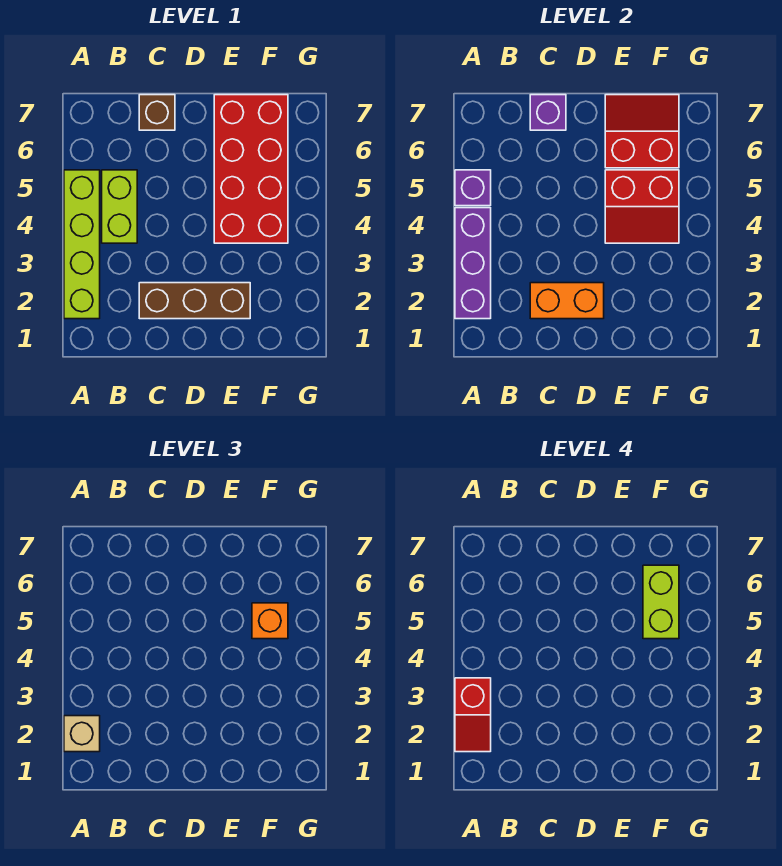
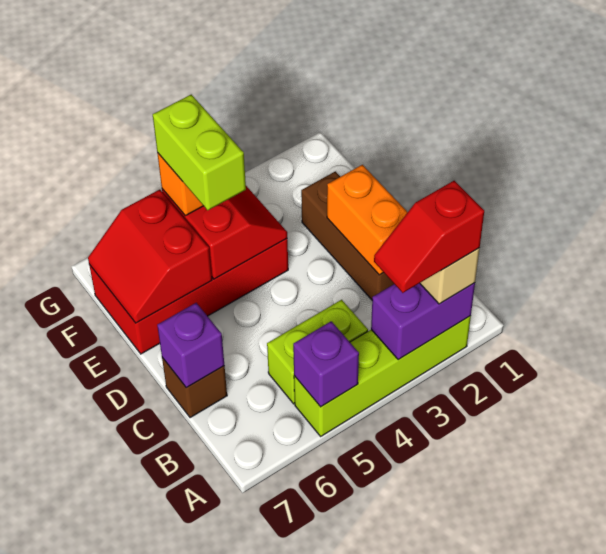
purple 1x3 brick [455,208,491,319] -> purple 1x2 brick [371,283,475,360]
red 1x2 slope [455,678,491,752] -> red 1x2 slope turned to [374,181,484,293]
lime 1x2 brick [643,565,679,639] -> lime 1x2 brick turned to [153,95,246,210]

